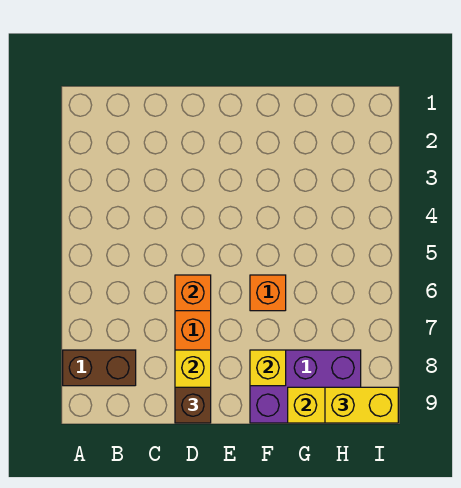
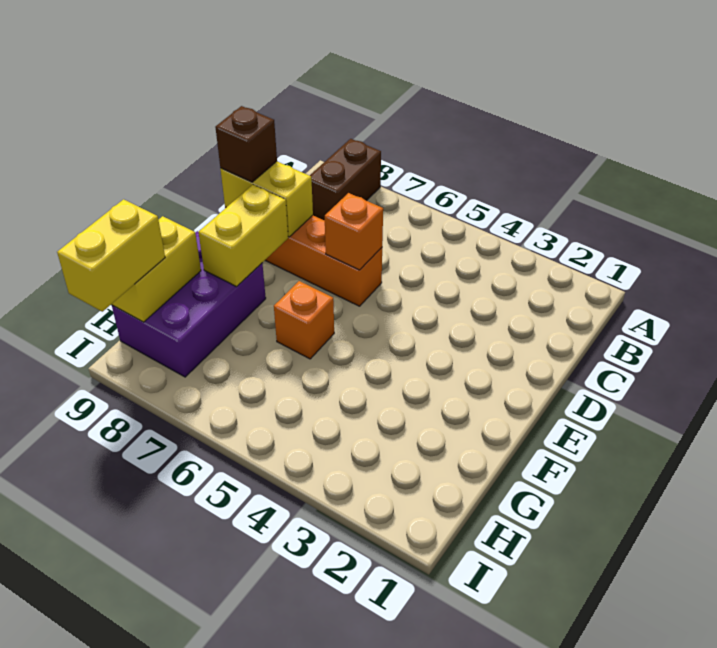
yellow 1x1 brick [250,350,286,386] -> yellow 1x2 brick [198,185,288,287]

